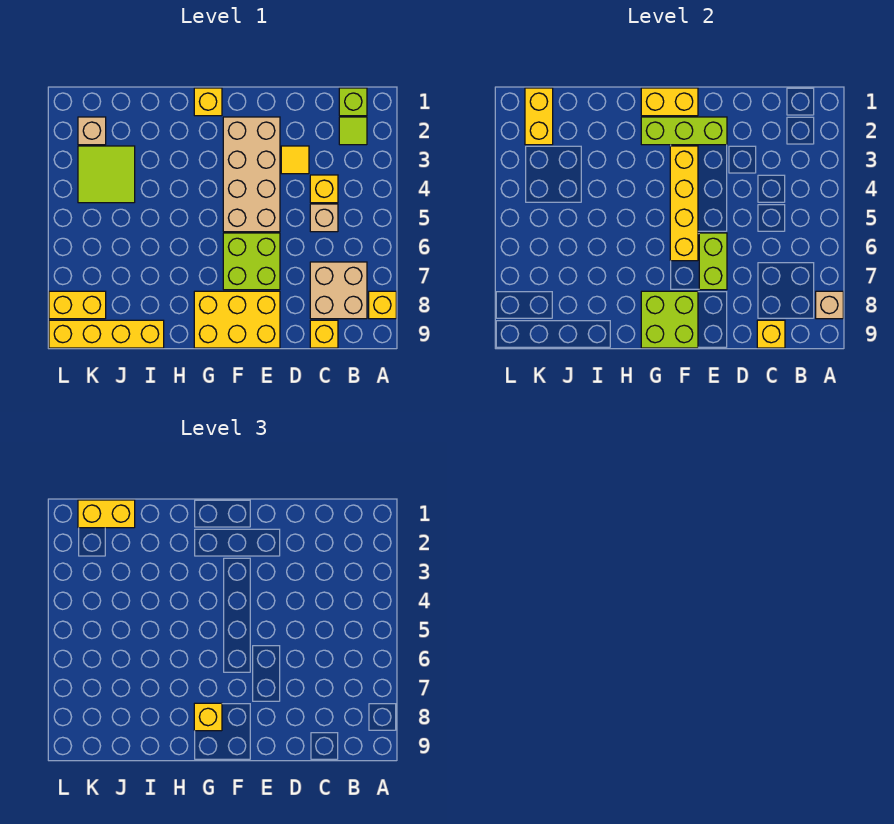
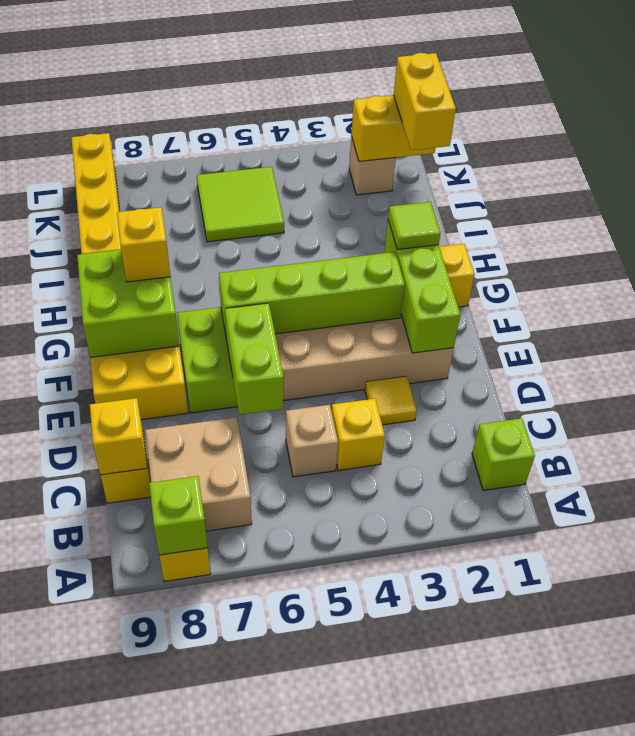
tan 1x1 brick [816,291,843,319] -> lime 1x1 brick [149,476,208,555]
lime 1x1 tile [339,117,367,145] -> lime 1x1 tile moved to [388,202,441,250]
lime 1x2 brick [699,233,727,290] -> lime 1x2 brick turned to [225,303,284,415]
yellow 1x2 brick [641,88,698,116] -> none
yellow 1x4 brick [670,146,698,261] -> lime 1x4 brick [219,252,405,339]
lime 2x2 tile [78,146,135,203] -> lime 2x2 tile moved to [197,167,284,242]
yellow 1x2 brick [49,291,106,319] -> none

